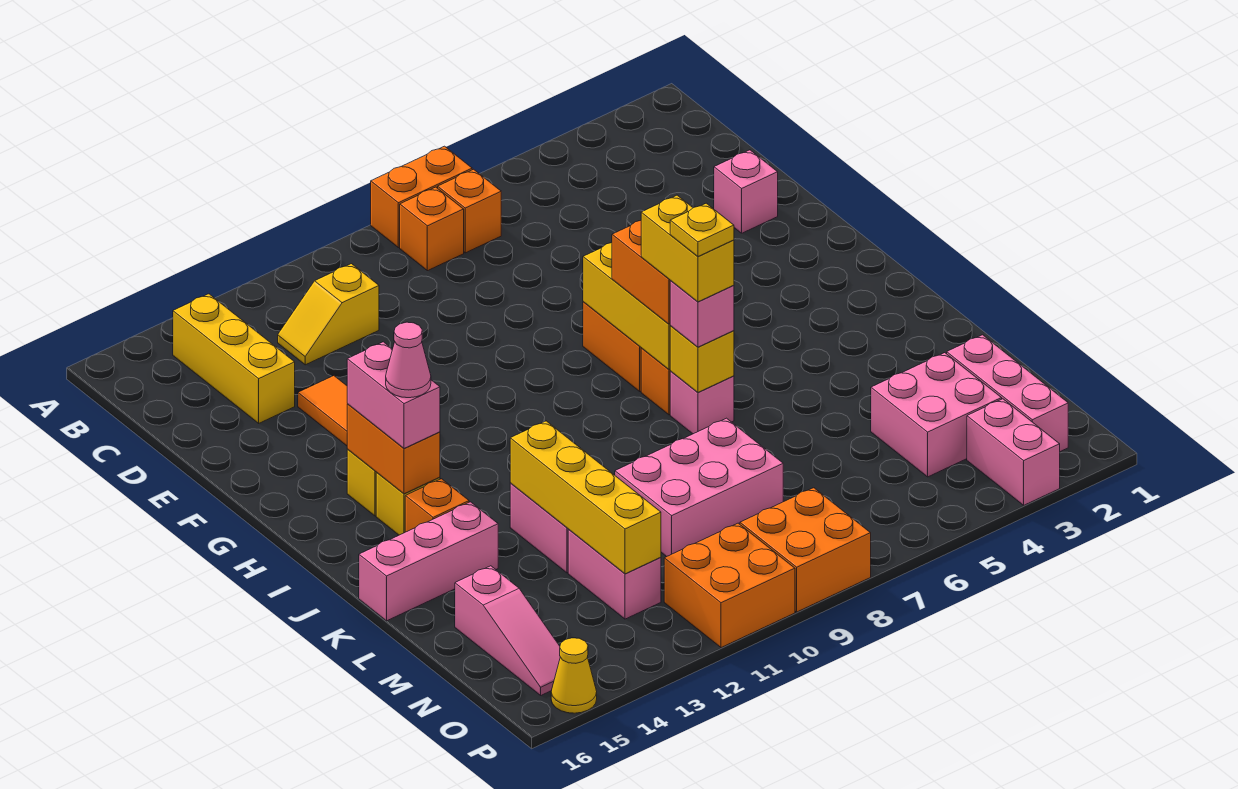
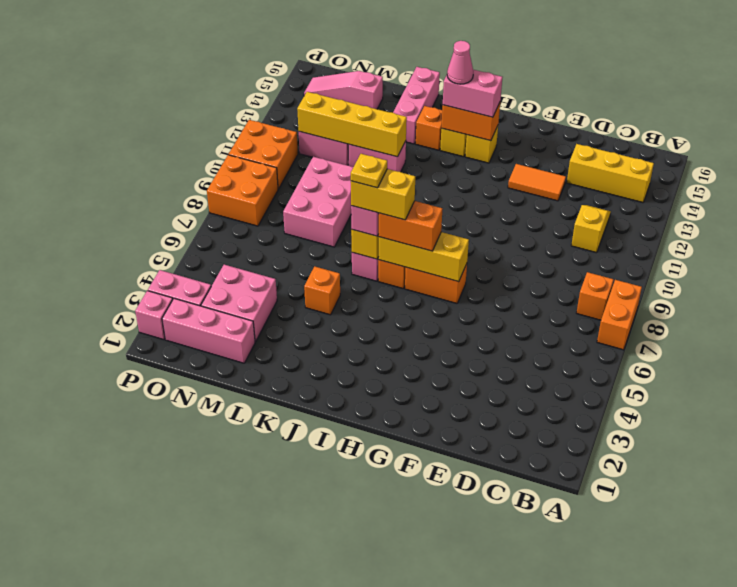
orange 1x1 brick [438,169,501,253] -> orange 1x1 brick moved to [304,266,340,315]
pink 1x1 brick [714,150,778,233] -> pink 1x1 brick moved to [135,291,173,340]
yellow 1x1 cone [551,638,597,713] -> none

